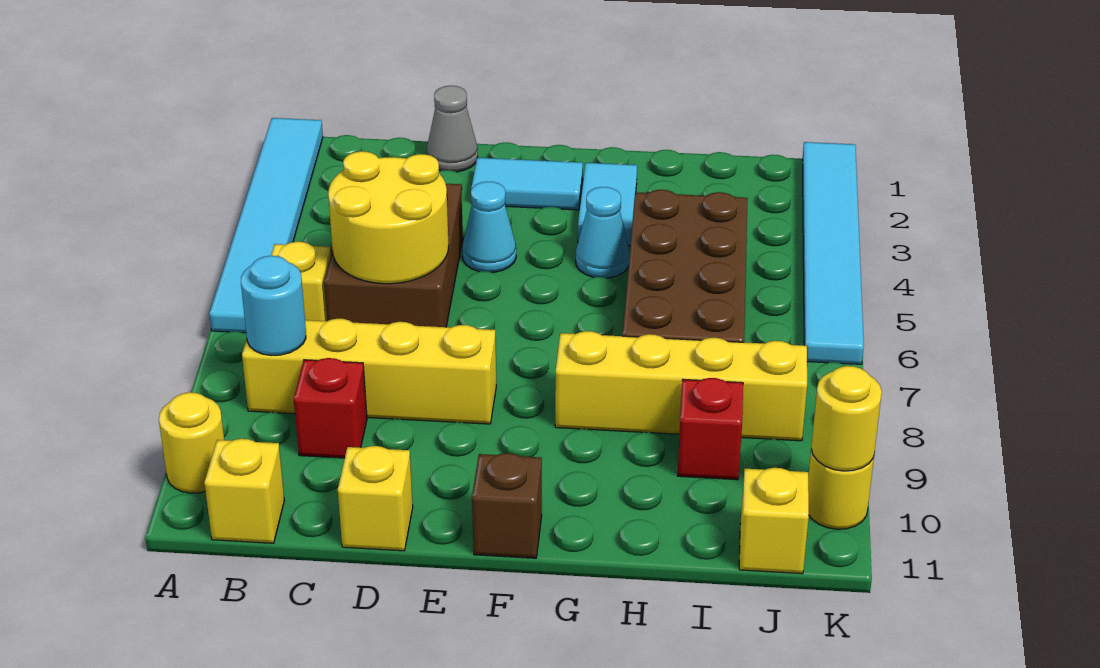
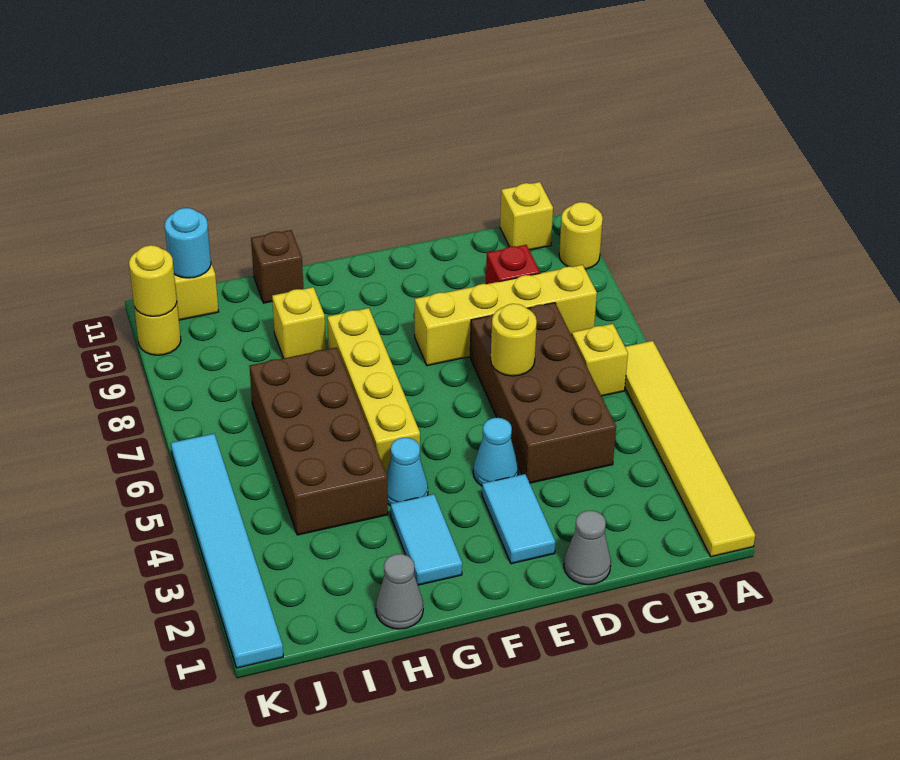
cyan 1x6 tile [209,118,323,333] -> yellow 1x6 tile [625,341,755,557]
cyan 1x1 round brick [241,256,306,355] -> cyan 1x1 round brick moved to [165,208,211,278]
brown 2x3 brick [324,184,463,327] -> brown 2x4 brick [470,303,616,483]
yellow 2x2 round brick [328,151,449,284] -> yellow 1x1 round brick [491,304,537,376]
yellow 1x1 brick [338,446,413,551] -> yellow 1x1 brick moved to [272,287,326,358]
cyan 1x2 tile [471,158,583,210] -> cyan 1x2 tile turned to [482,474,555,564]
brown 1x1 brick [472,453,542,558] -> brown 1x1 brick moved to [251,230,303,303]
yellow 1x4 brick [555,331,807,441] -> yellow 1x4 brick turned to [327,308,420,474]
none -> grey 1x1 cone [376,554,423,629]
red 1x1 brick [678,378,743,480] -> none

